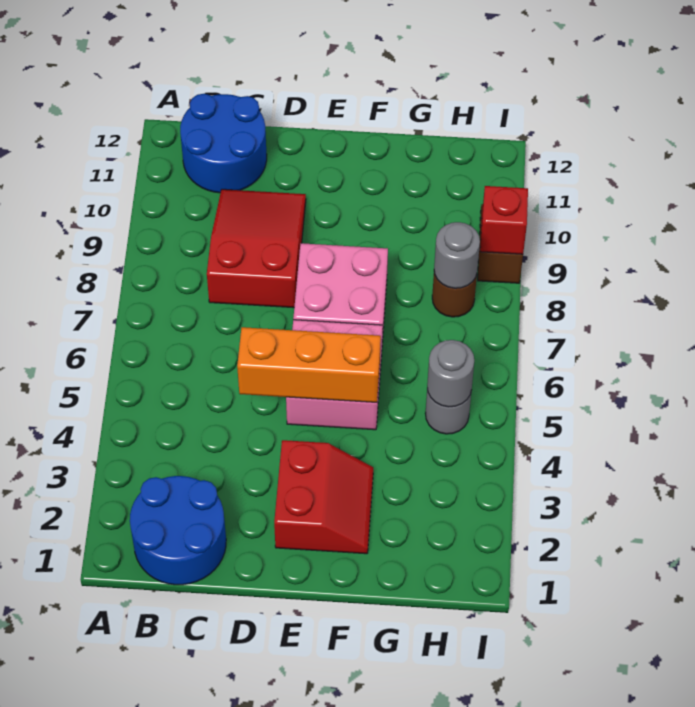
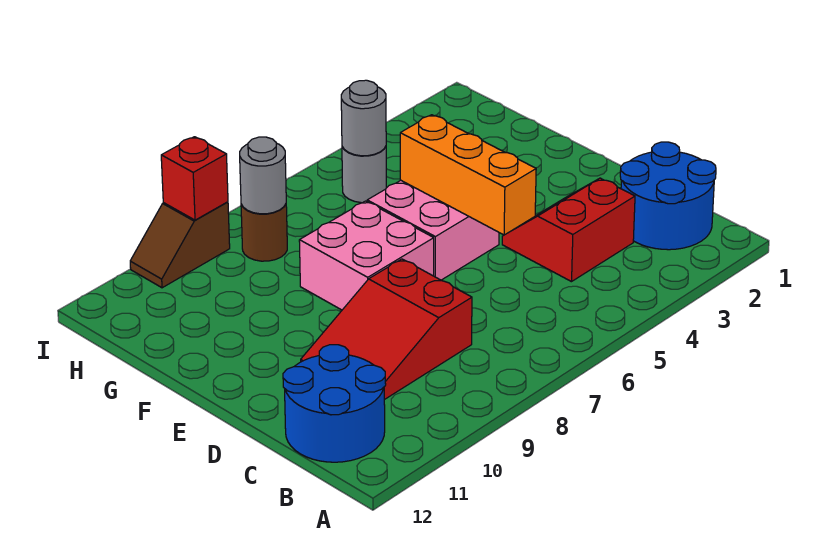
red 2x2 slope [274,440,373,554] -> red 2x2 slope moved to [502,178,635,282]

